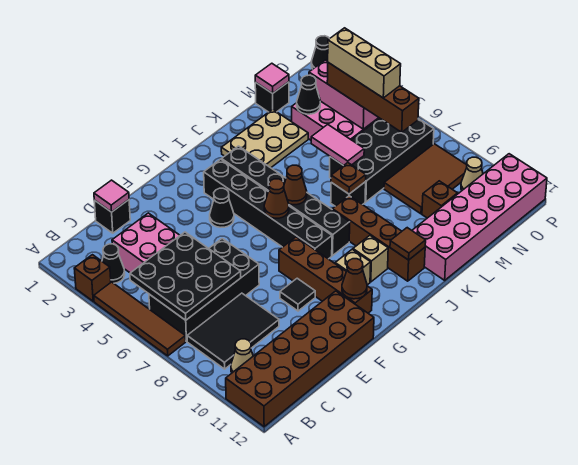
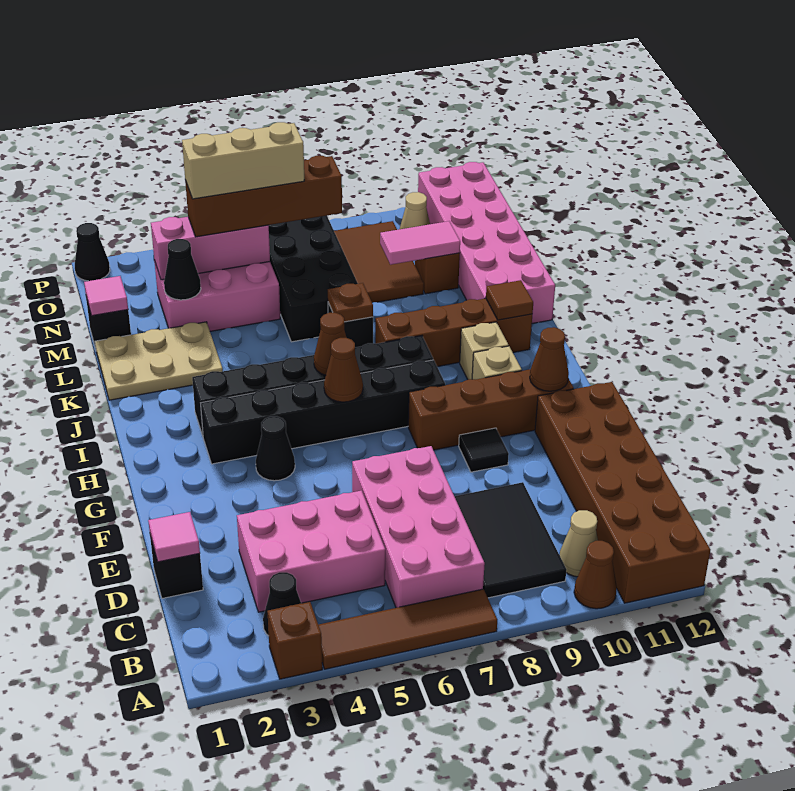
none -> brown 1x1 cone [574,541,617,609]
black 3x3 plate [130,232,241,320] -> none
black 2x4 brick [149,239,259,341] -> pink 2x4 brick [352,446,485,608]
tan 2x3 plate [221,109,308,168] -> tan 2x3 plate turned to [95,322,223,400]
pink 1x2 tile [311,124,364,165] -> pink 1x2 tile moved to [380,221,460,265]

